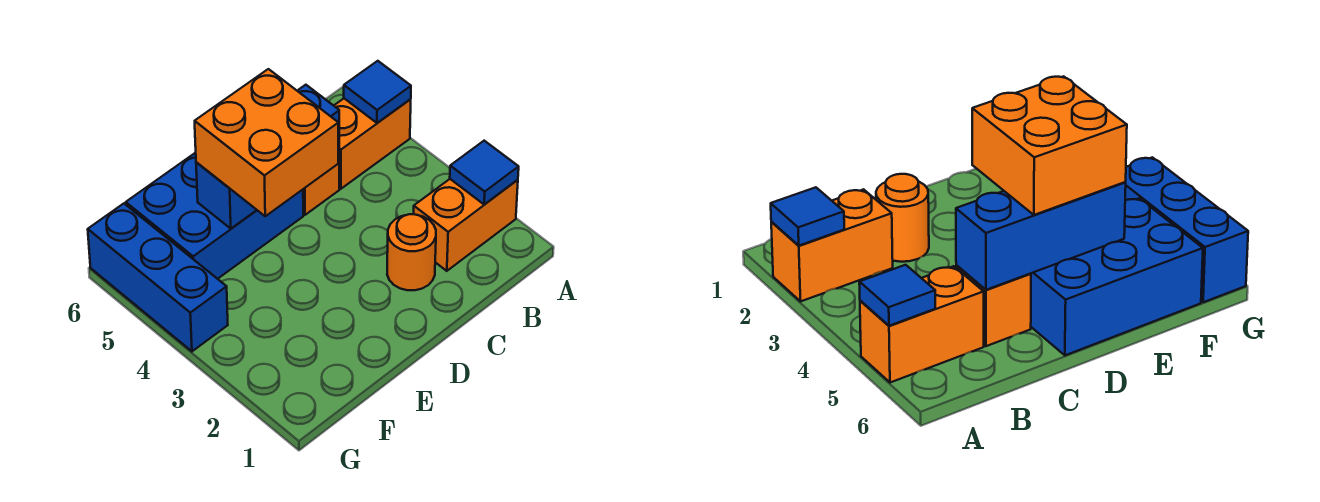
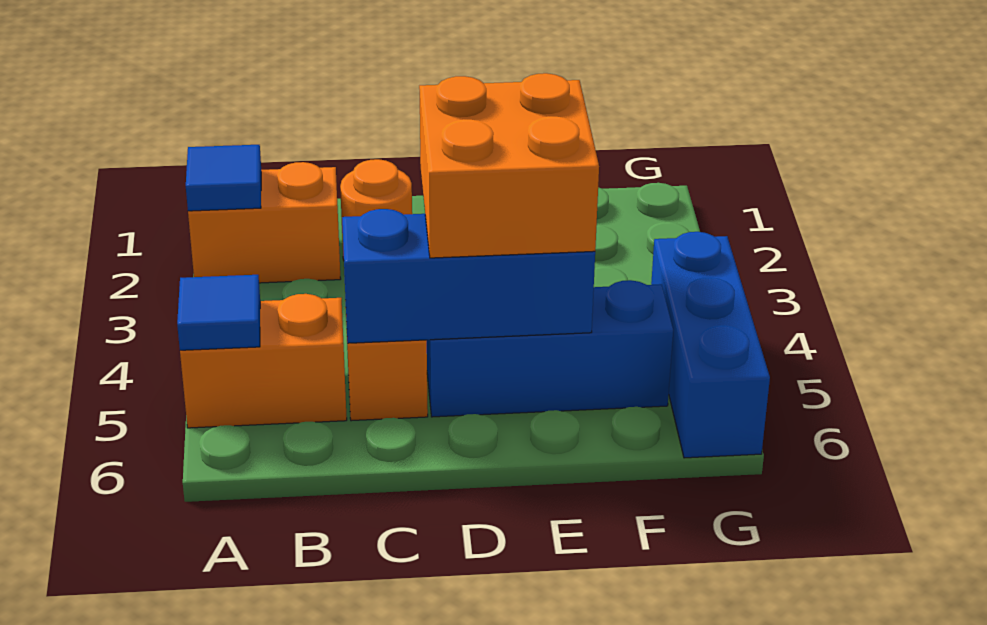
blue 2x3 brick [126,153,303,279] -> blue 1x3 brick [427,280,673,417]

